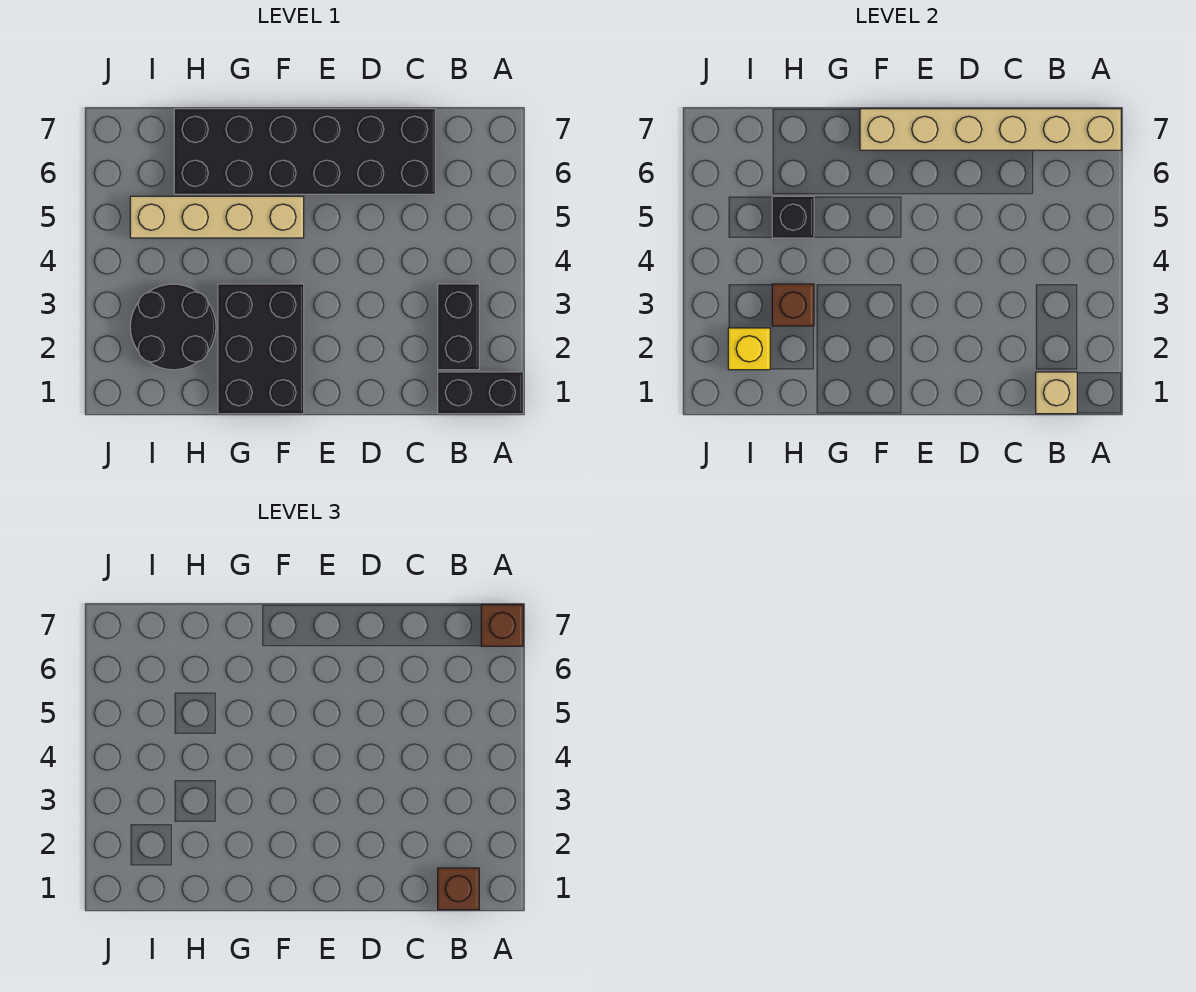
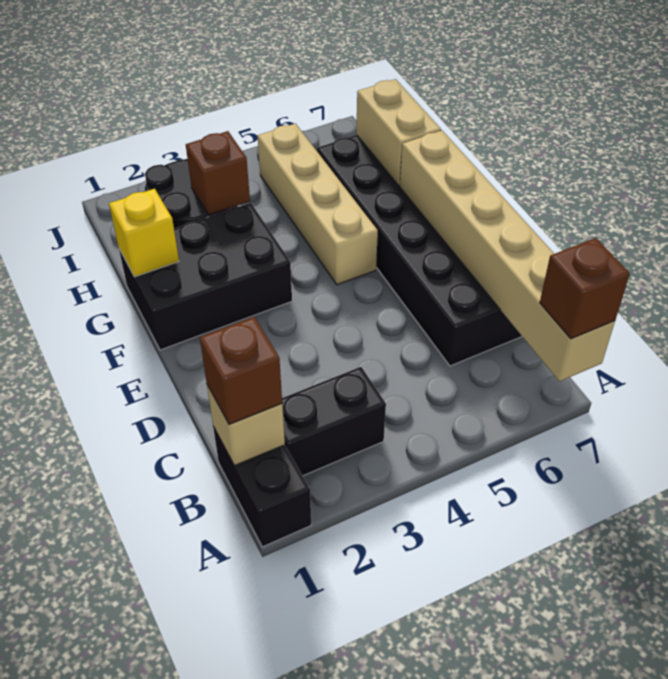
none -> tan 1x2 brick [356,79,441,185]
black 1x1 brick [772,196,814,238] -> none
yellow 1x1 brick [728,328,770,370] -> yellow 1x1 brick moved to [109,189,179,277]

